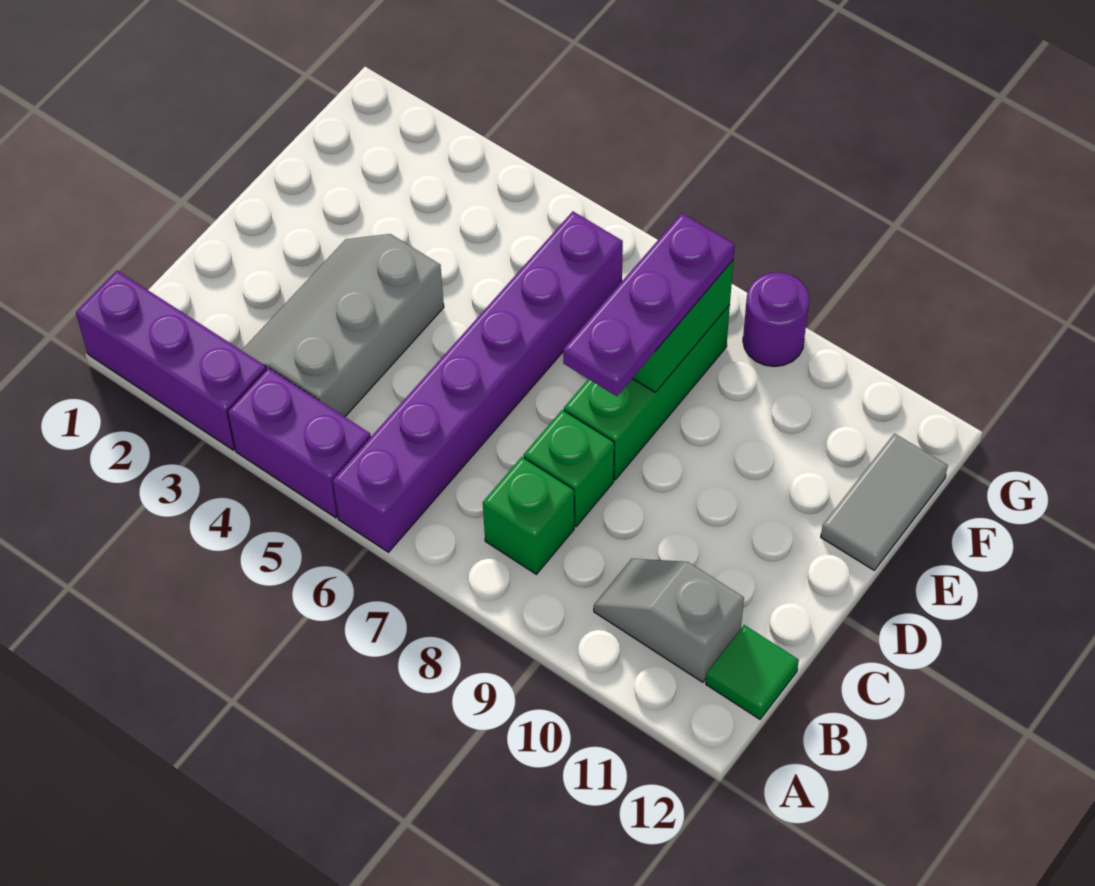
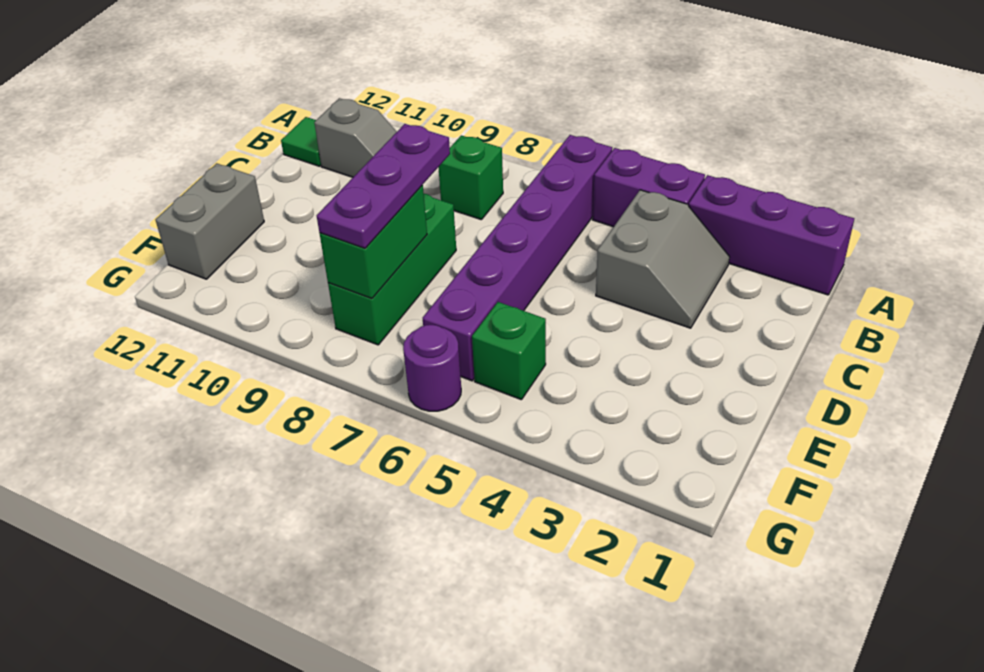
grey 2x3 slope [242,234,444,417] -> grey 2x2 slope [596,190,729,328]
green 1x1 brick [524,410,614,526] -> green 1x1 brick moved to [472,302,546,400]
grey 1x2 tile [821,433,948,570] -> grey 1x2 brick [156,163,264,279]
purple 1x1 round brick [743,272,809,367] -> purple 1x1 round brick moved to [403,325,461,411]

